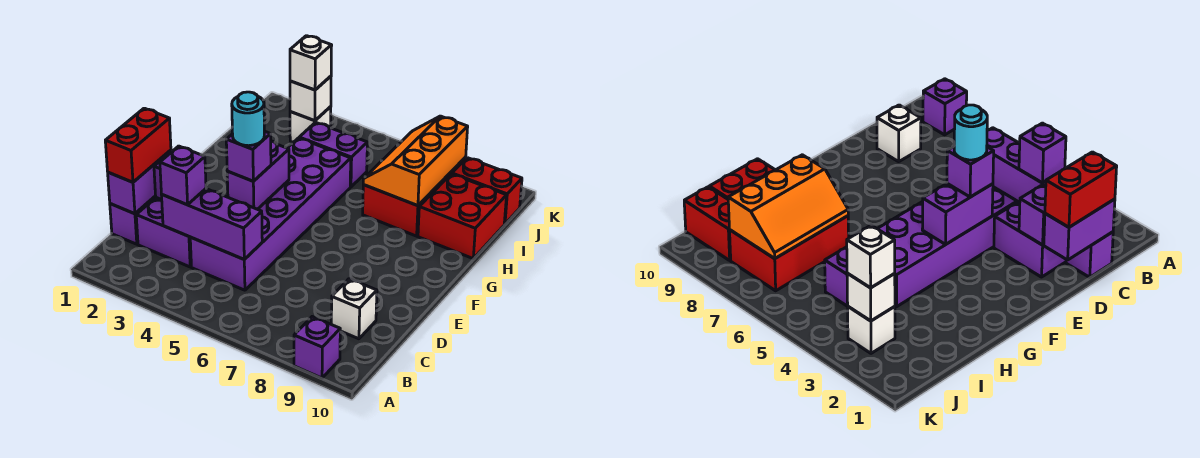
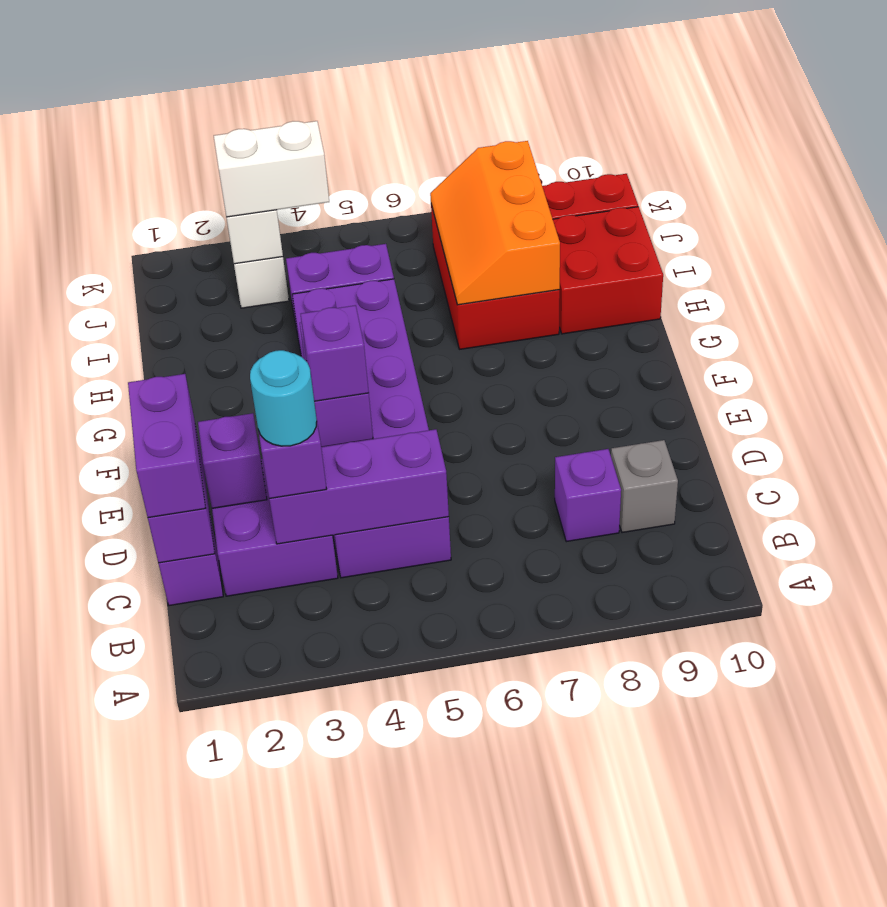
purple 1x1 brick [294,317,340,378] -> purple 1x1 brick moved to [555,449,621,542]
red 1x2 brick [105,108,171,182] -> purple 1x2 brick [128,374,206,518]
white 1x1 brick [331,279,377,339] -> grey 1x1 brick [611,440,678,533]
cyan 1x1 round brick [232,92,264,146] -> cyan 1x1 round brick moved to [250,350,317,446]
white 1x1 brick [290,36,332,90] -> white 1x2 brick [214,121,329,217]

